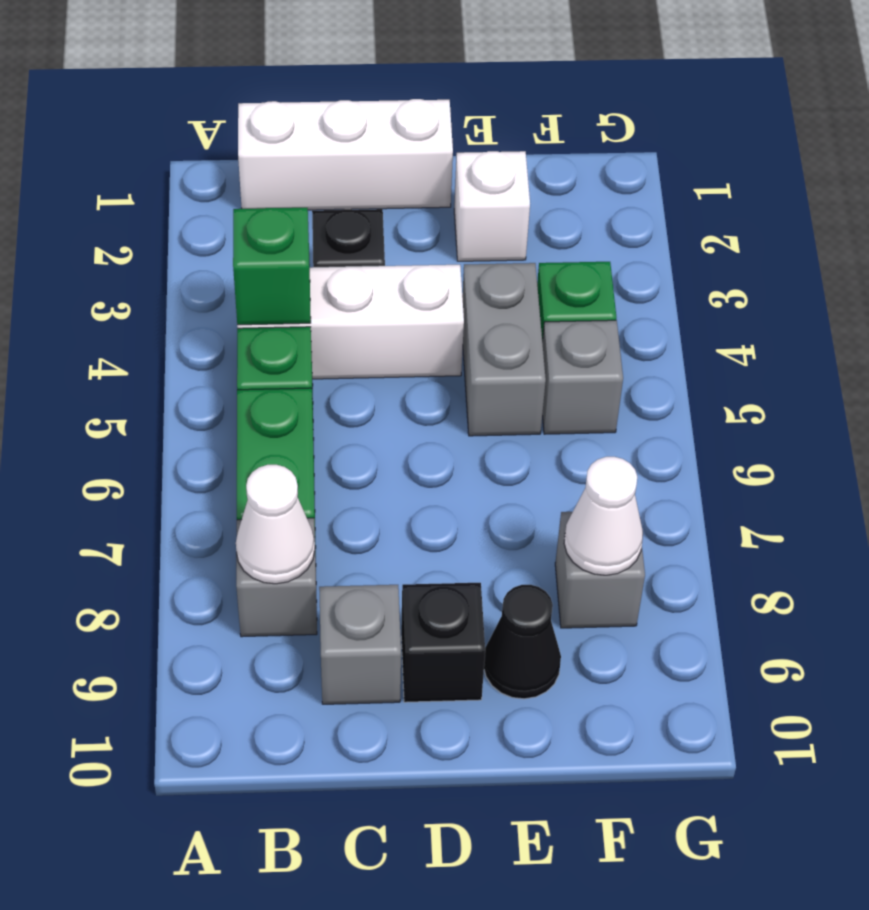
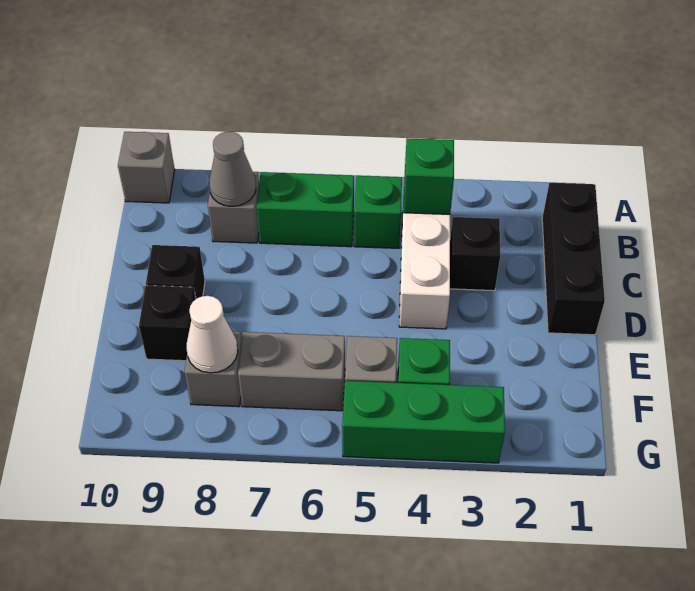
white 1x3 brick [238,99,453,210] -> black 1x3 brick [542,183,605,335]
white 1x1 cone [236,465,315,584] -> grey 1x1 cone [209,132,256,206]
grey 1x1 brick [319,585,401,704] -> grey 1x1 brick moved to [118,132,175,203]
white 1x1 brick [454,151,530,261] -> none
grey 1x2 brick [462,263,546,436] -> grey 1x2 brick moved to [238,332,345,411]
black 1x1 cone [484,585,561,699] -> black 1x1 brick [139,285,196,361]
none -> green 1x3 brick [342,381,505,463]

